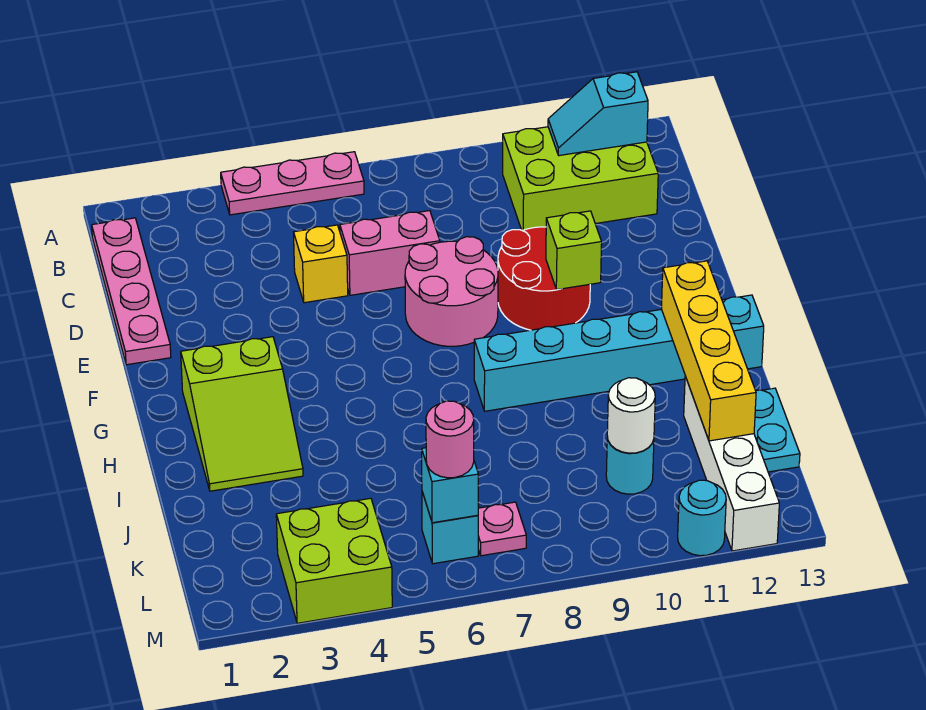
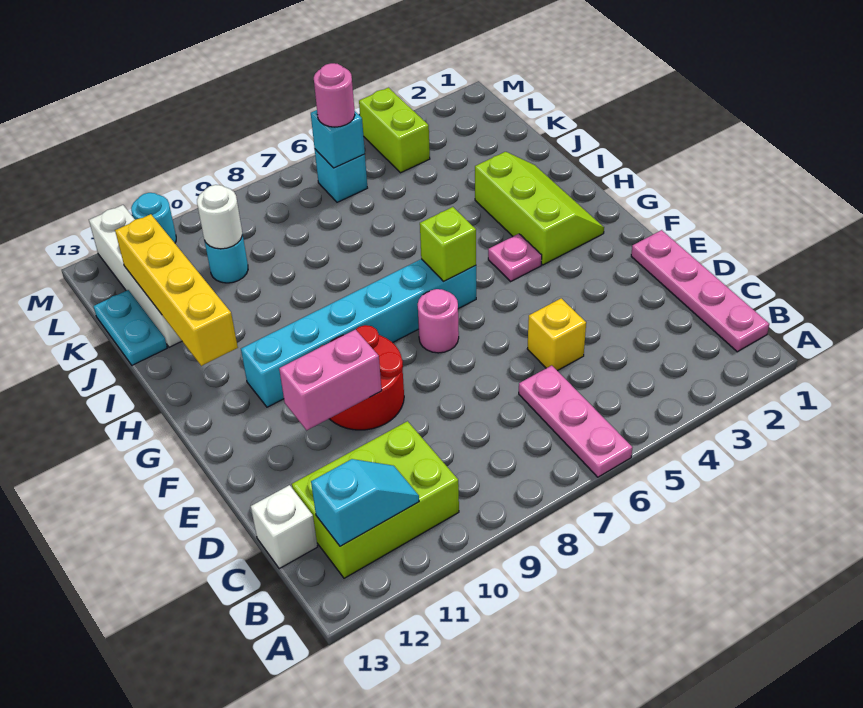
pink 1x3 plate [221,152,364,215] -> pink 1x3 plate turned to [519,365,632,477]
none -> white 1x1 brick [251,485,318,569]
pink 1x2 brick [340,211,440,295] -> pink 1x2 brick moved to [279,329,382,430]
pink 2x2 round brick [405,237,498,346] -> pink 1x1 round brick [418,289,459,353]
lime 1x1 brick [546,211,602,290] -> lime 1x1 brick moved to [420,207,476,281]
lime 2x3 slope [181,337,303,491] -> lime 2x3 slope turned to [475,152,604,265]
cyan 1x6 brick [474,295,764,411] -> cyan 1x6 brick moved to [241,259,476,407]
lime 2x2 brick [276,498,392,623] -> lime 1x2 brick [359,88,430,173]
pink 1x1 plate [478,502,526,556] -> pink 1x1 plate moved to [488,234,542,281]

